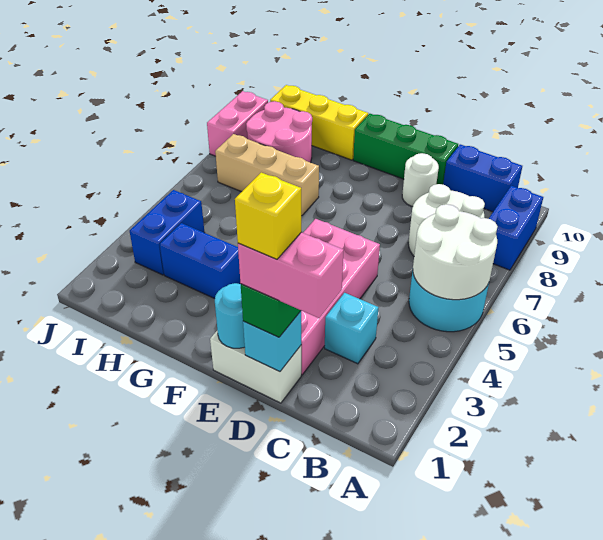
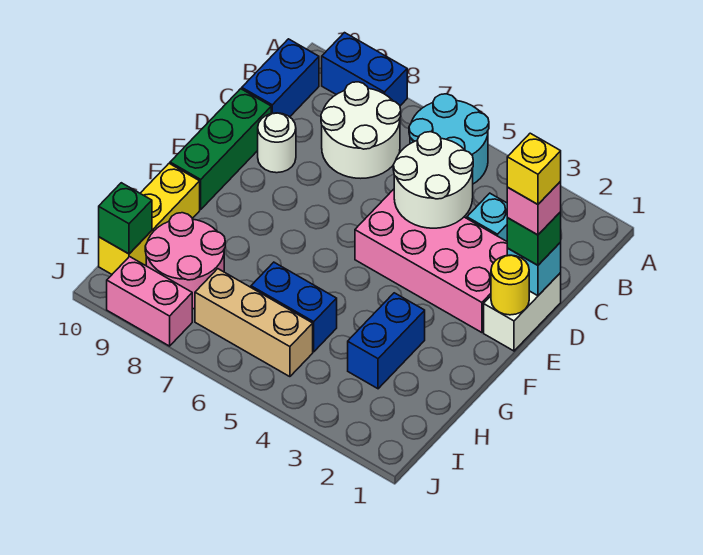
white 2x2 round brick [413,204,498,300] -> white 2x2 round brick moved to [393,132,473,228]
pink 1x2 brick [238,232,344,318] -> pink 1x1 brick [507,181,561,235]
cyan 1x1 round brick [215,283,245,348] -> yellow 1x1 round brick [491,255,529,315]
tan 1x3 brick [215,134,319,216] -> tan 1x3 brick turned to [195,269,313,377]
blue 1x2 brick [130,190,205,275] -> blue 1x2 brick moved to [251,262,337,352]
none -> green 1x1 brick [99,183,152,254]

